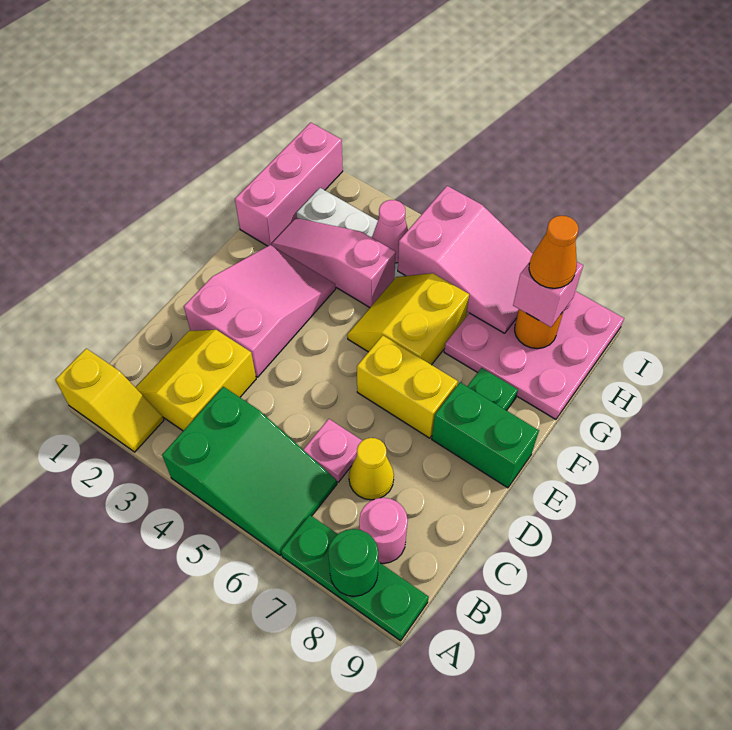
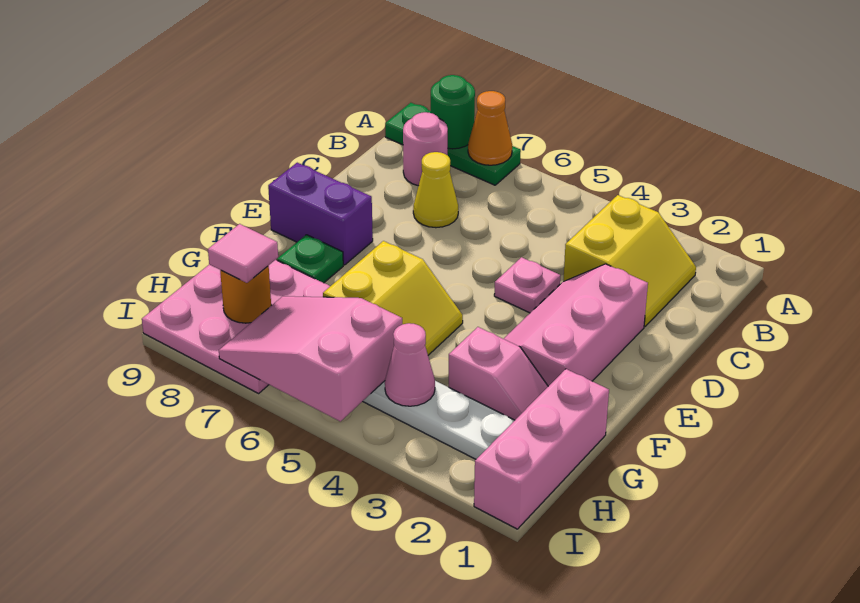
yellow 1x2 slope [55,349,164,452] -> none
green 2x3 slope [162,387,337,555] -> none
pink 1x1 plate [303,419,362,482] -> pink 1x1 plate moved to [494,257,560,313]
pink 2x3 slope [184,245,336,377] -> pink 2x3 slope turned to [504,264,648,386]
yellow 1x2 brick [357,335,458,438] -> none
green 1x2 brick [432,383,539,488] -> purple 1x2 brick [268,163,373,265]
pink 1x3 slope [272,218,396,307] -> pink 1x2 slope [449,327,548,420]
pink 1x1 brick [513,262,583,327] -> pink 1x1 tile [208,224,278,283]
orange 1x1 cone [529,216,579,288] -> orange 1x1 cone moved to [468,91,512,165]

